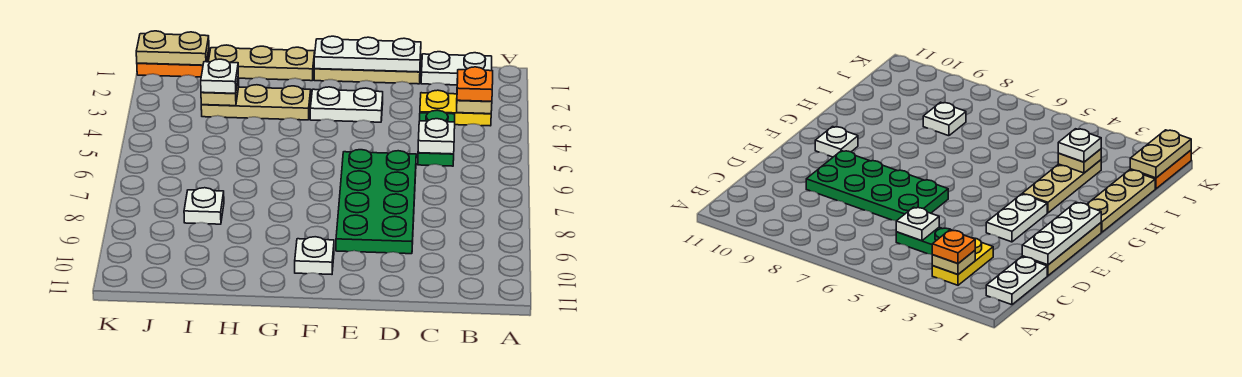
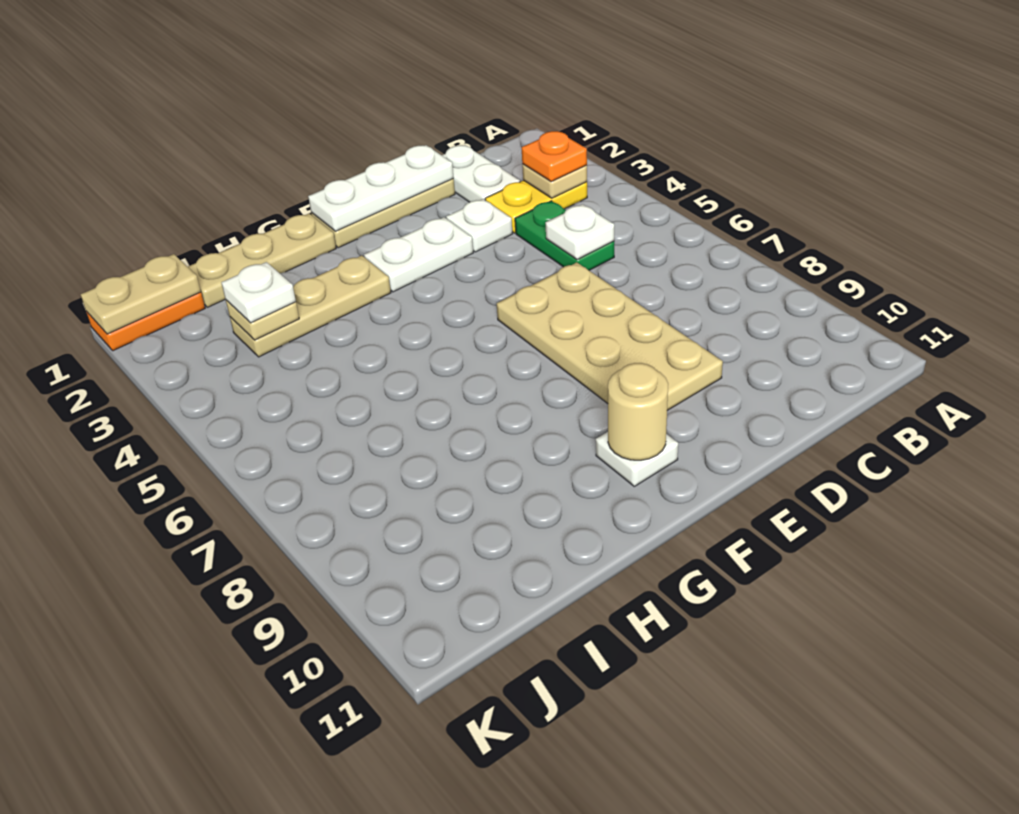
white 1x2 plate [421,52,492,85] -> white 1x2 plate turned to [442,145,520,202]
green 2x4 plate [336,150,416,254] -> tan 2x4 plate [497,262,723,410]
none -> tan 1x1 round brick [608,363,668,460]
white 1x1 plate [184,188,224,224] -> white 1x1 plate moved to [446,199,513,252]

